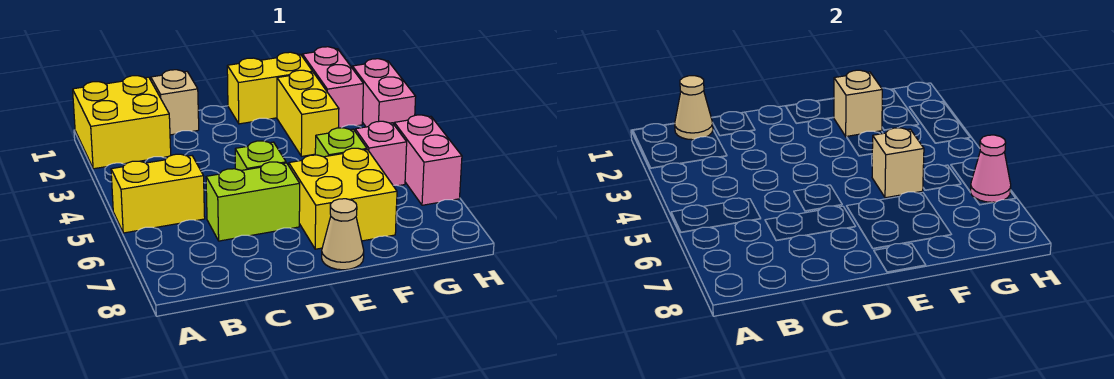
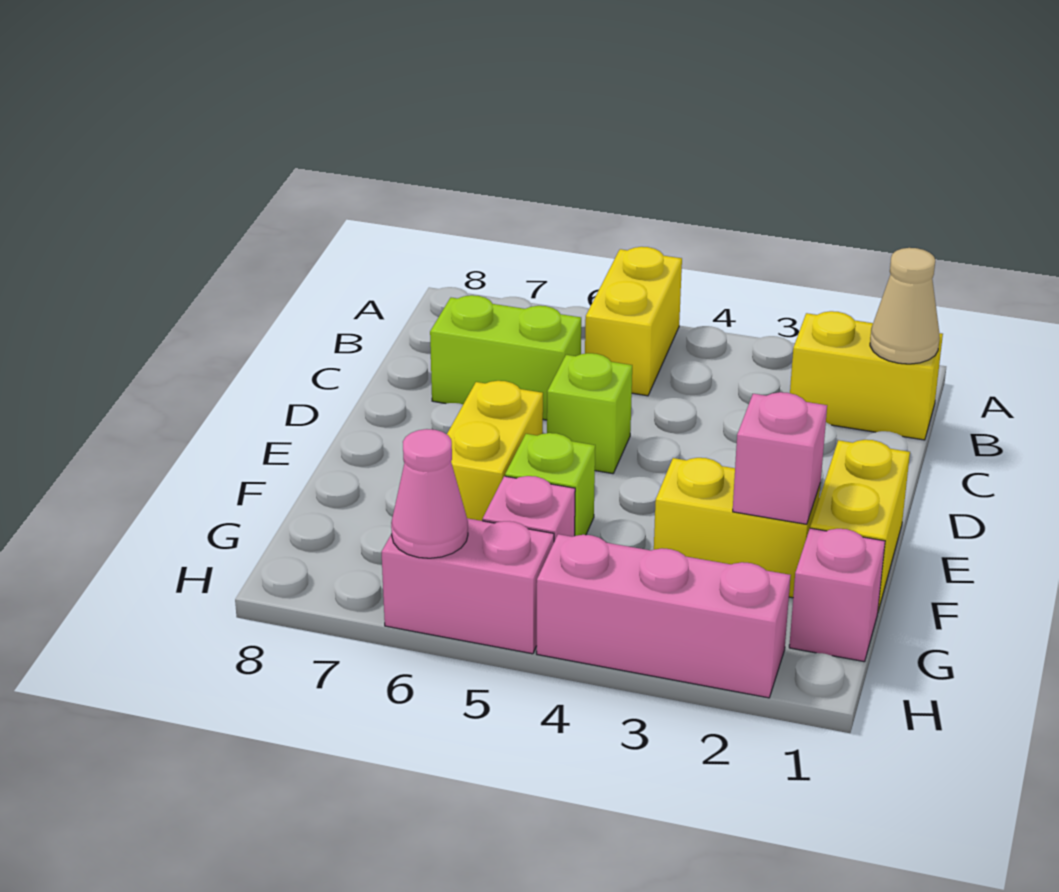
yellow 2x2 brick [73,76,171,169] -> yellow 1x2 brick [790,311,943,440]
tan 1x1 brick [151,70,199,135] -> none
lime 1x2 brick [206,162,300,241] -> lime 1x2 brick turned to [430,295,581,420]
yellow 2x2 brick [289,148,397,249] -> yellow 1x2 brick [447,381,543,521]
tan 1x1 cone [322,199,364,270] -> none
tan 1x1 brick [834,70,882,137] -> pink 1x1 brick [733,392,827,524]
tan 1x1 brick [872,128,924,198] -> none
pink 1x2 brick [302,47,363,128] -> pink 1x1 brick [789,528,885,662]
pink 1x2 brick [352,59,416,127] -> pink 1x3 brick [537,534,791,698]

